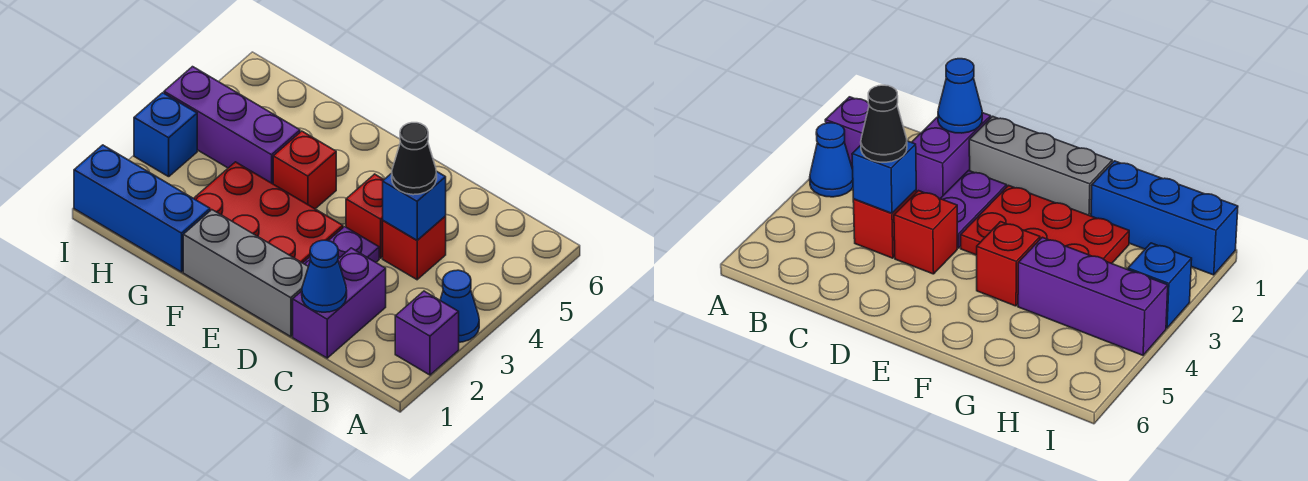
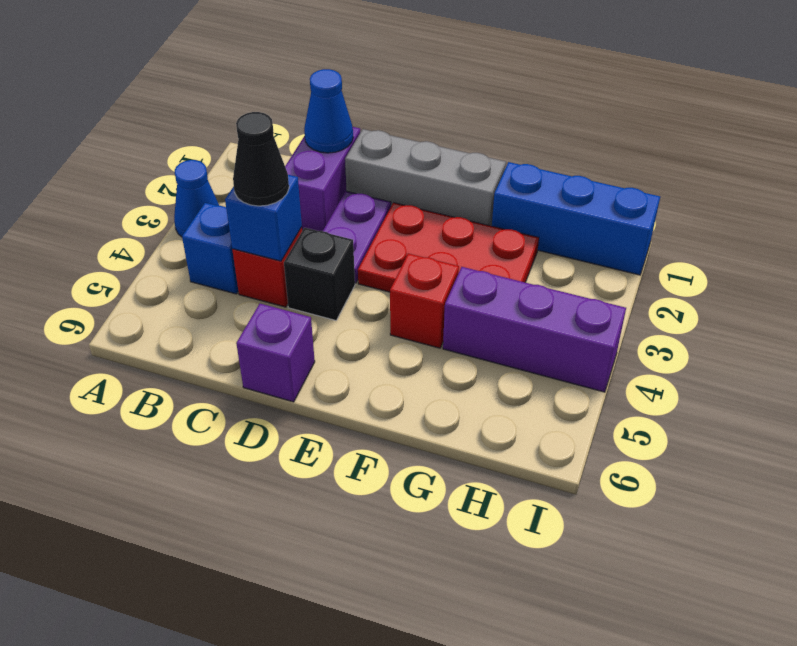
purple 1x1 brick [395,291,459,375] -> purple 1x1 brick moved to [236,304,315,402]
red 1x1 brick [346,174,384,258] -> black 1x1 brick [284,228,355,320]
blue 1x1 brick [134,93,197,177] -> blue 1x1 brick moved to [182,203,238,294]

